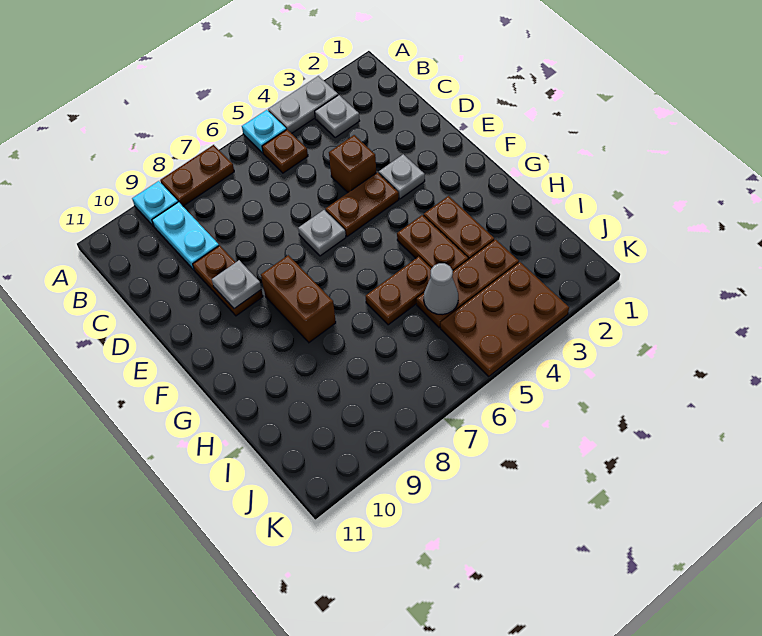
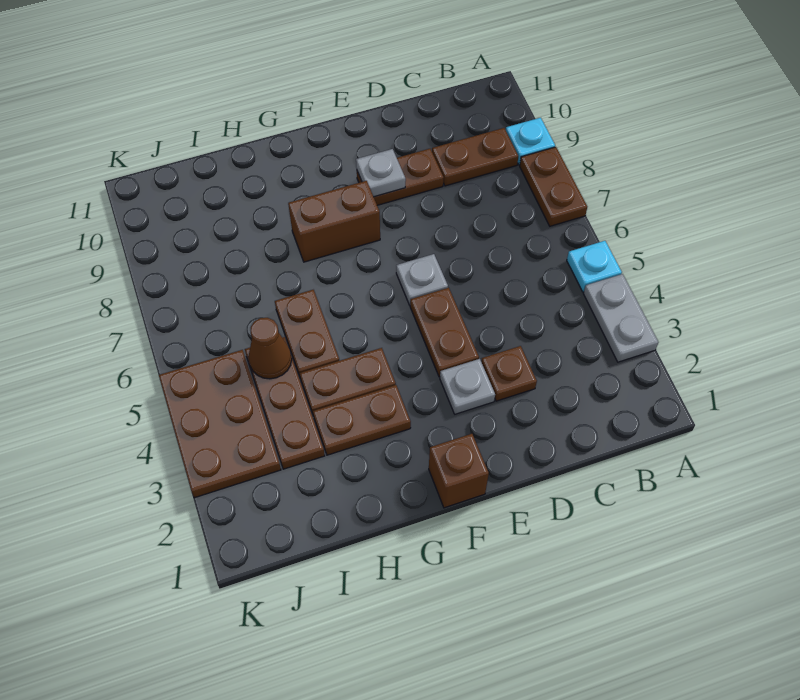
grey 1x1 plate [315,95,359,138] -> none
brown 1x1 plate [262,130,308,173] -> brown 1x1 plate moved to [481,346,537,401]
cyan 1x2 plate [152,202,219,270] -> brown 1x2 plate [432,128,518,186]
brown 1x1 brick [329,135,376,192] -> brown 1x1 brick moved to [429,434,489,508]
grey 1x1 cone [424,263,458,315] -> brown 1x1 cone [249,318,292,379]

